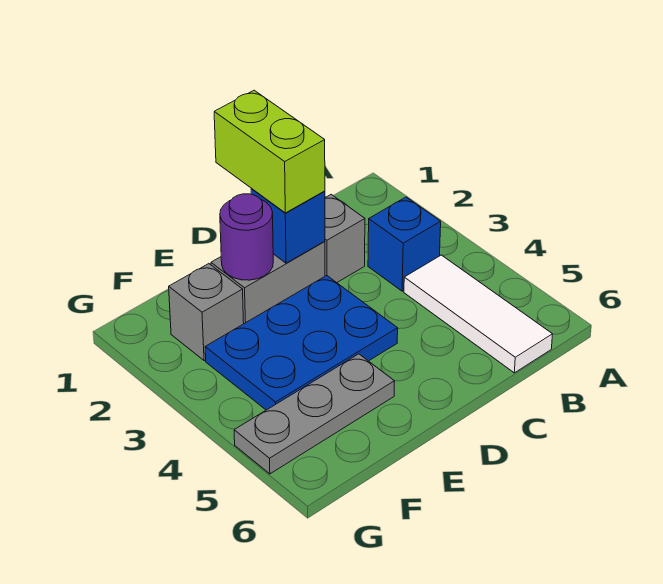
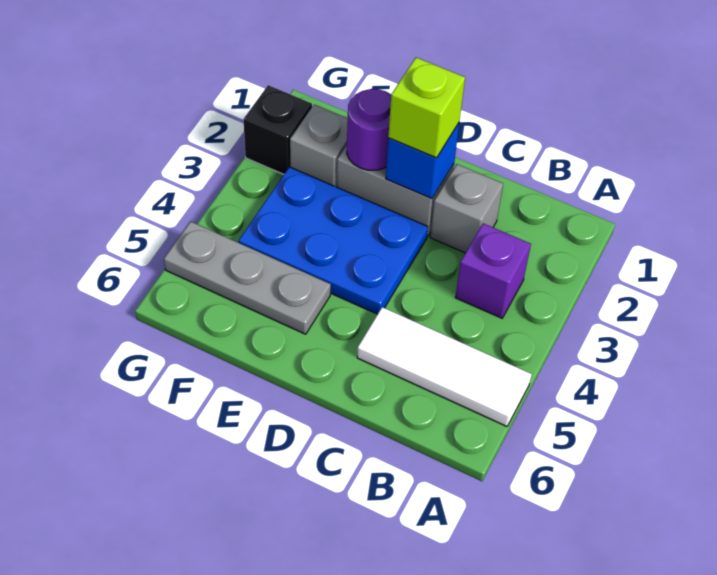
blue 1x1 brick [368,197,441,291] -> purple 1x1 brick [455,223,531,318]
white 1x3 tile [404,255,553,373] -> white 1x3 tile turned to [357,307,532,426]
lime 1x2 brick [214,90,325,213] -> lime 1x1 brick [388,57,465,158]
none -> black 1x1 brick [243,85,312,174]

